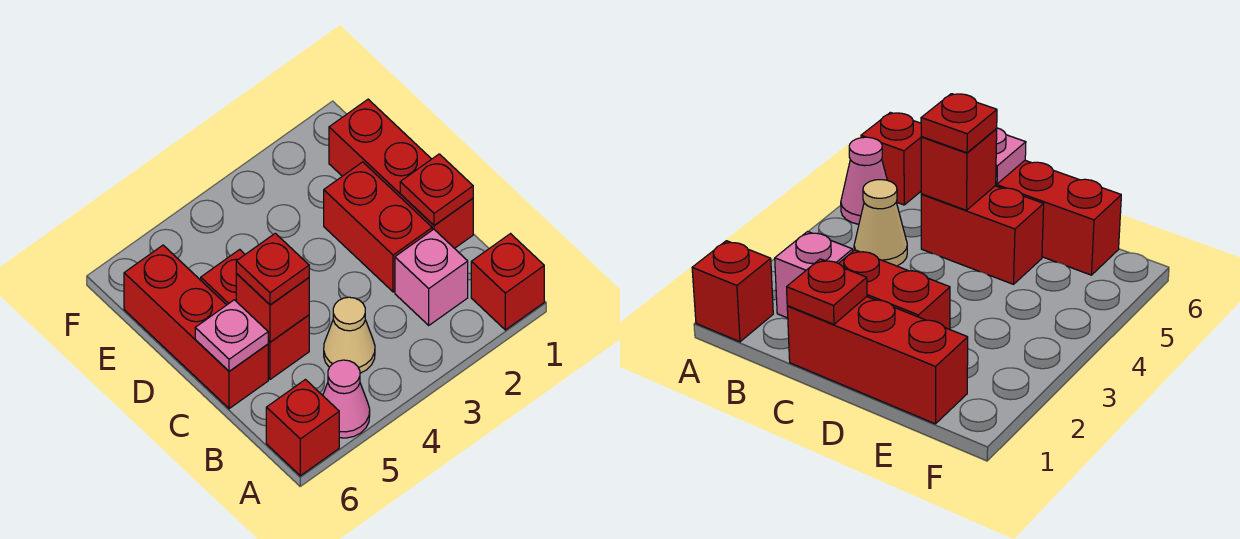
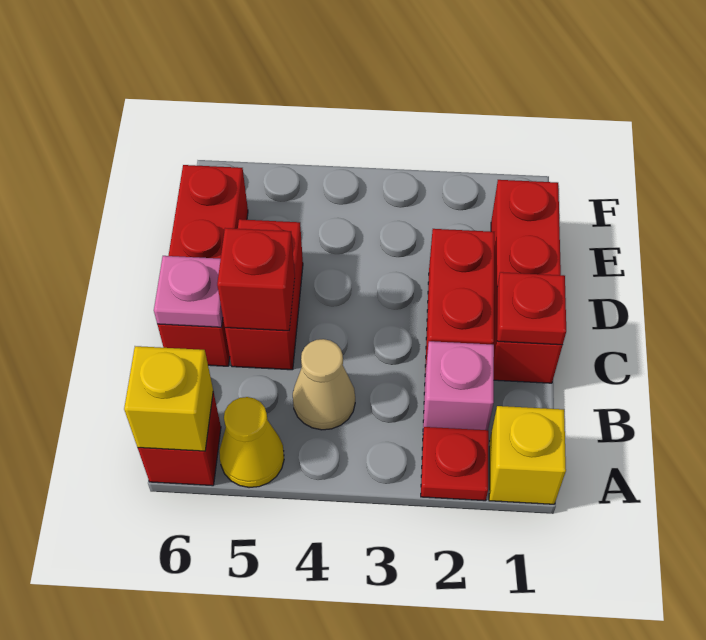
red 1x1 brick [471,234,544,330] -> yellow 1x1 brick [489,406,566,504]
pink 1x1 cone [323,360,370,438] -> yellow 1x1 cone [219,397,284,488]
none -> yellow 1x1 brick [124,346,213,451]
red 1x1 plate [236,233,309,305] -> red 1x1 plate moved to [421,427,489,501]

